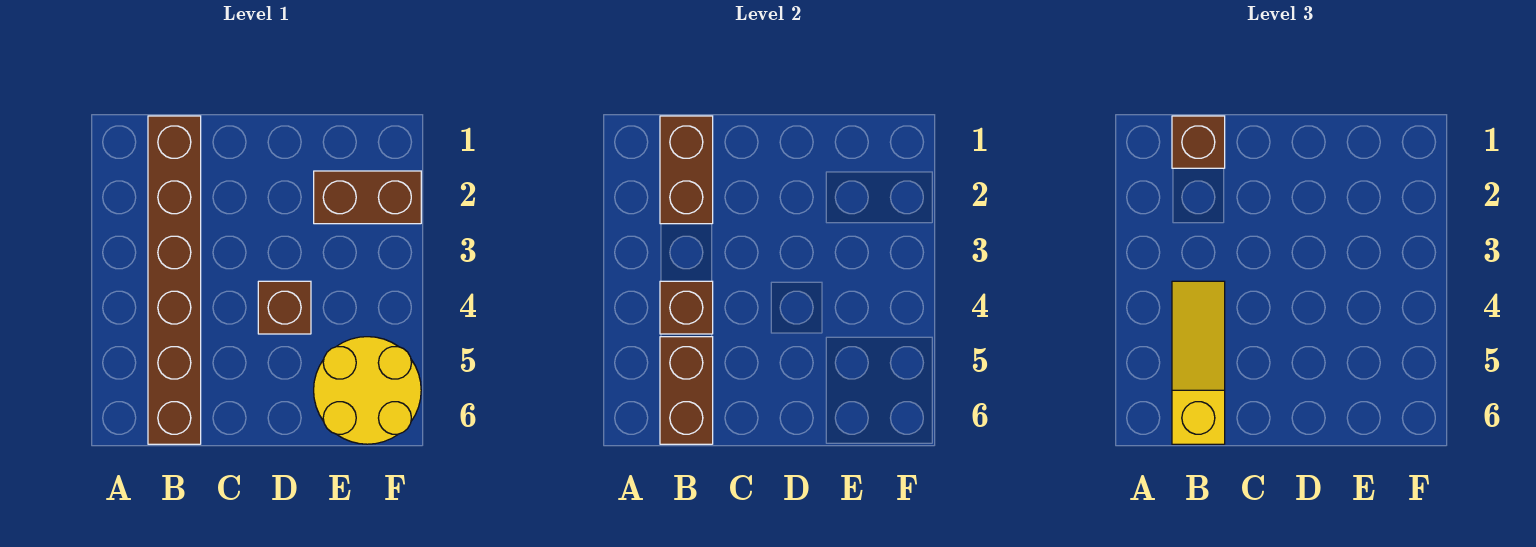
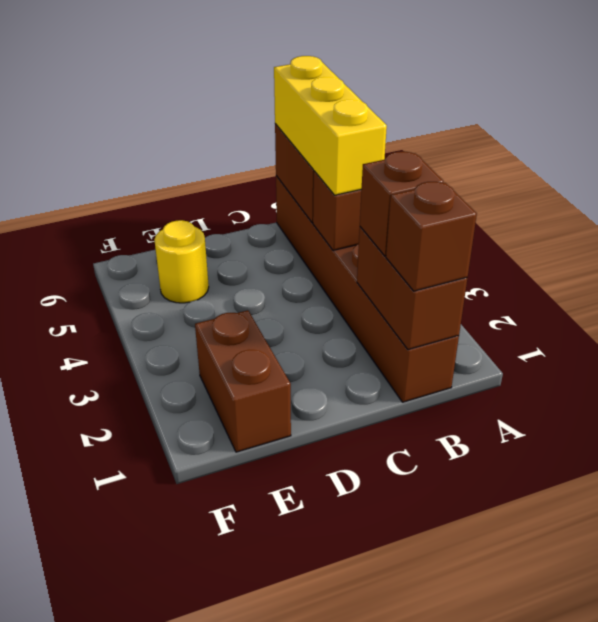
yellow 1x3 slope [1172,281,1225,444] -> yellow 1x3 brick [274,56,387,195]
brown 1x1 brick [258,281,311,334] -> brown 1x1 brick moved to [360,151,444,256]
brown 1x2 brick [314,171,421,224] -> brown 1x2 brick turned to [195,310,291,452]
yellow 2x2 round brick [314,337,421,444] -> yellow 1x1 round brick [154,220,209,303]

